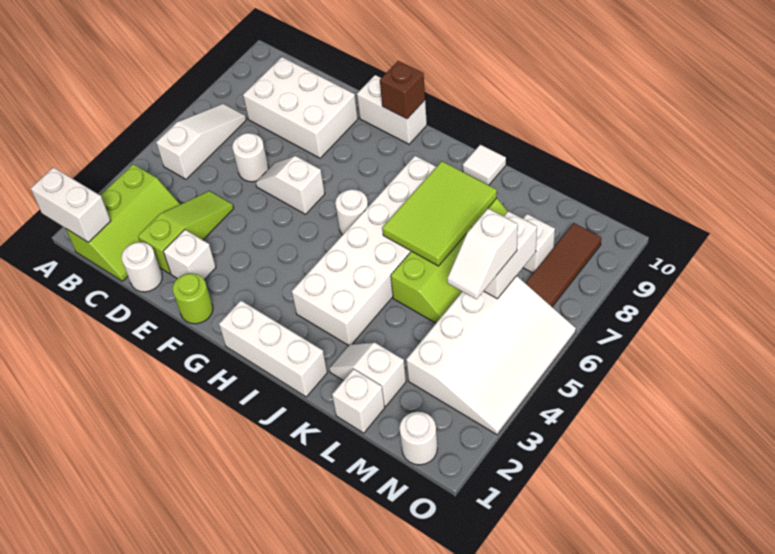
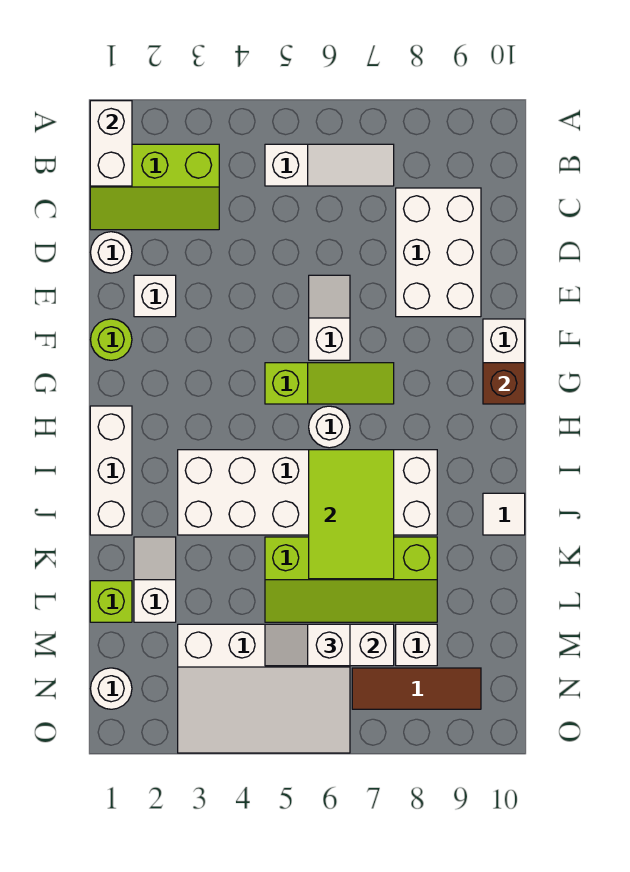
lime 1x3 slope [138,191,234,274] -> lime 1x3 slope moved to [265,363,394,404]
white 1x1 round brick [232,133,268,182] -> none
lime 2x3 tile [382,161,497,266] -> lime 2x3 tile turned to [309,450,394,579]
white 1x1 brick [332,369,385,433] -> lime 1x1 brick [90,581,132,622]

